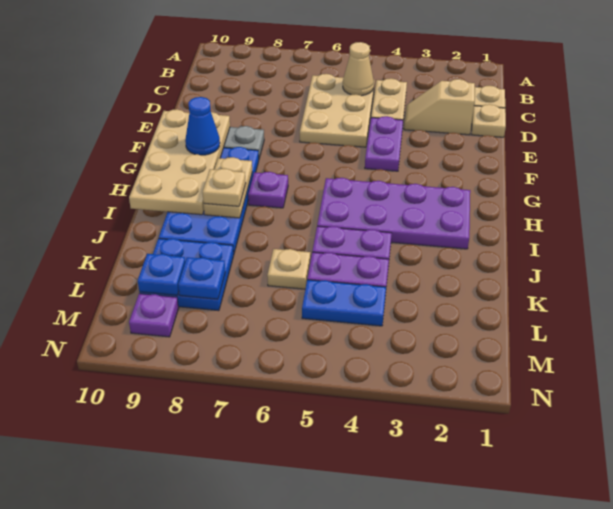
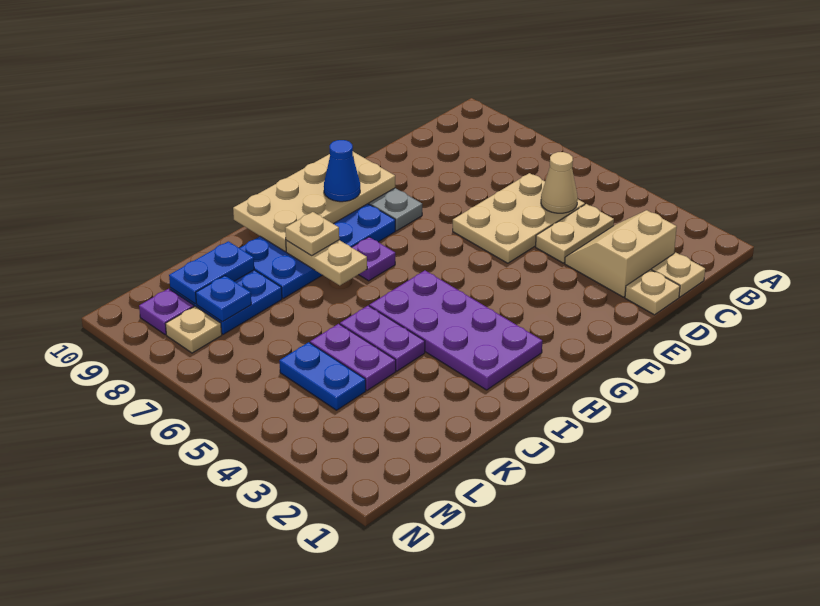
tan 1x2 slope [404,79,475,135] -> tan 2x2 slope [565,210,677,297]
purple 1x2 plate [365,116,403,171] -> none
tan 1x2 plate [204,157,252,218] -> tan 1x2 plate turned to [286,240,367,285]
tan 1x1 plate [267,249,310,289] -> tan 1x1 plate moved to [166,306,222,353]
blue 1x1 plate [138,254,185,295] -> blue 1x2 plate [169,241,254,304]

